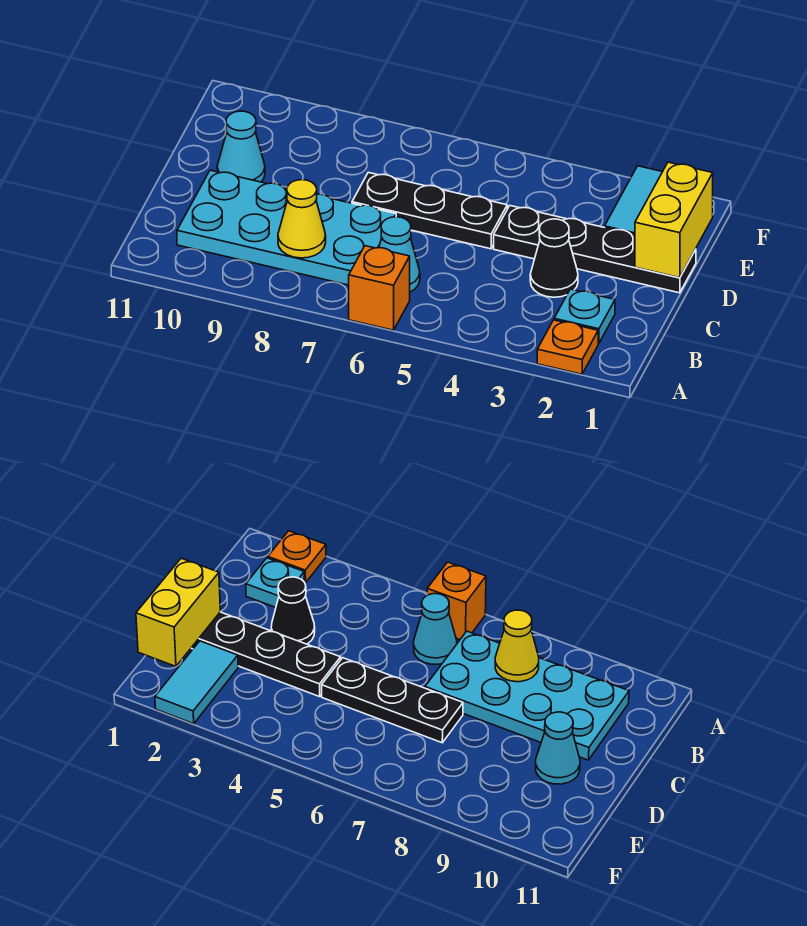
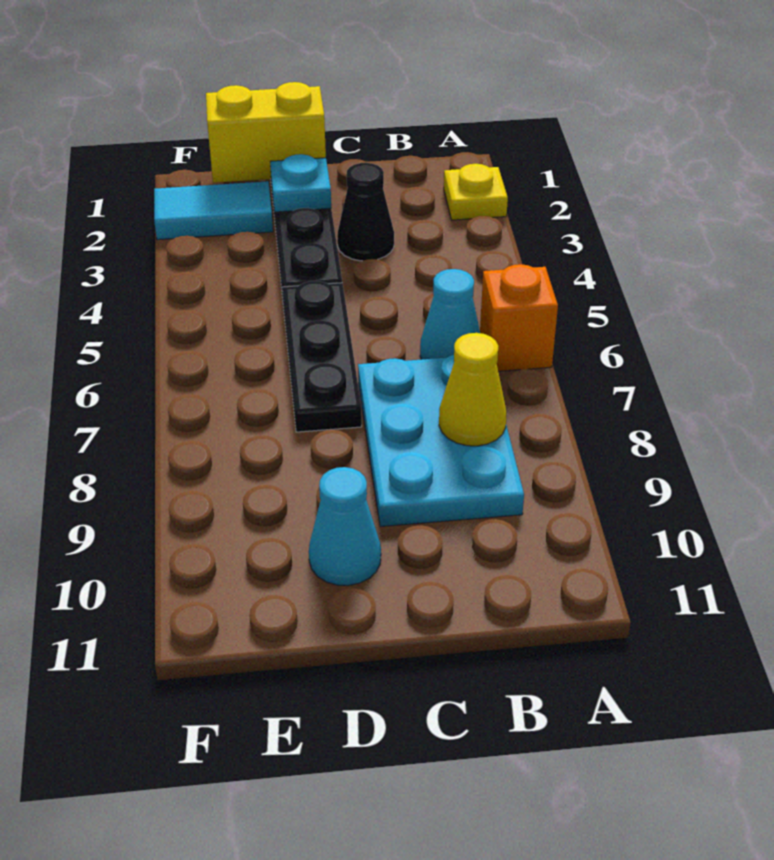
orange 1x1 plate [537,320,598,374] -> yellow 1x1 plate [444,164,508,220]
cyan 1x1 plate [554,289,615,343] -> cyan 1x1 plate moved to [270,154,331,212]
cyan 2x4 plate [177,170,396,285] -> cyan 2x3 plate [358,355,524,527]

